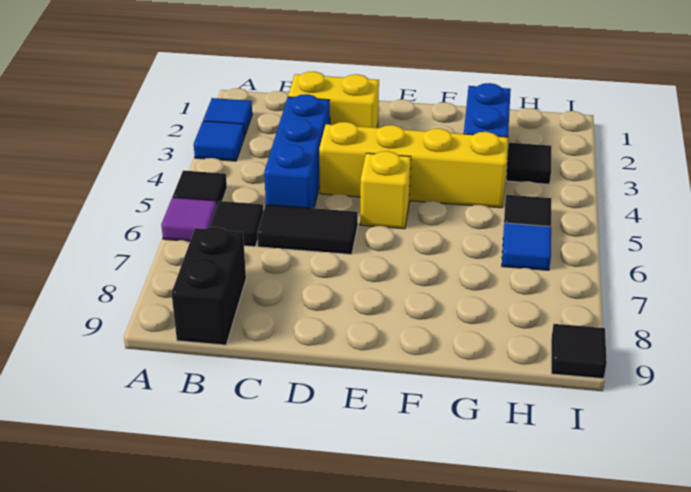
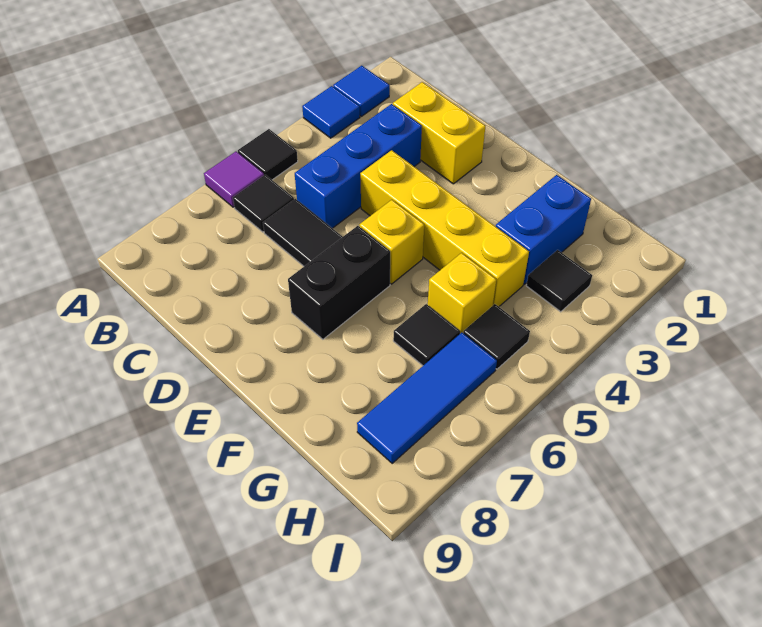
black 1x2 brick [172,227,246,345] -> black 1x2 brick moved to [288,226,390,339]
none -> yellow 1x1 brick [428,253,496,334]
blue 1x1 tile [502,223,551,270] -> blue 1x3 tile [357,333,497,463]
black 1x1 tile [551,324,607,379] -> black 1x1 tile moved to [393,304,460,366]

